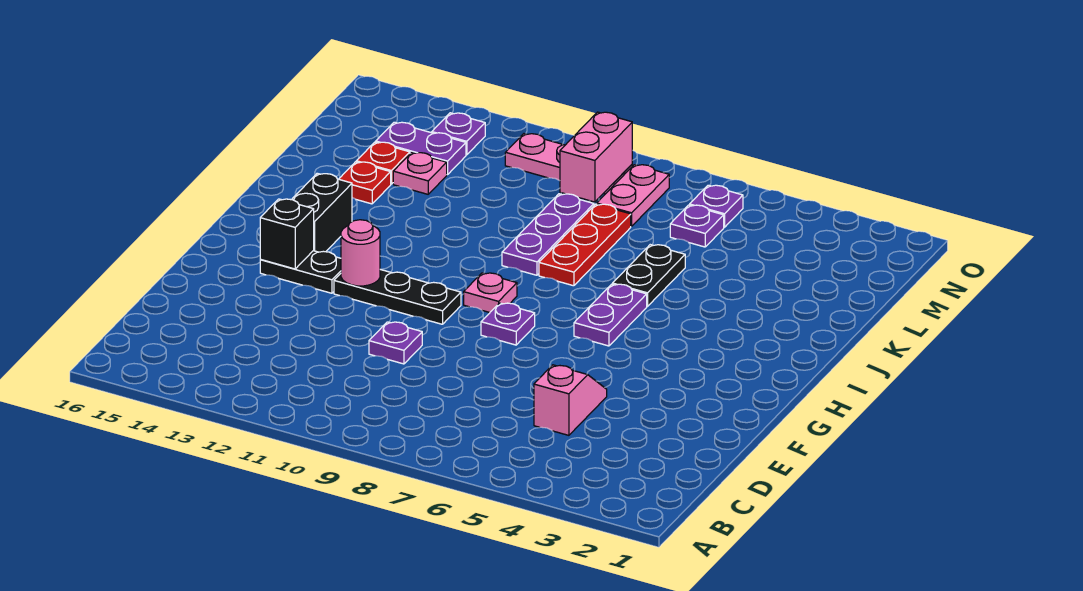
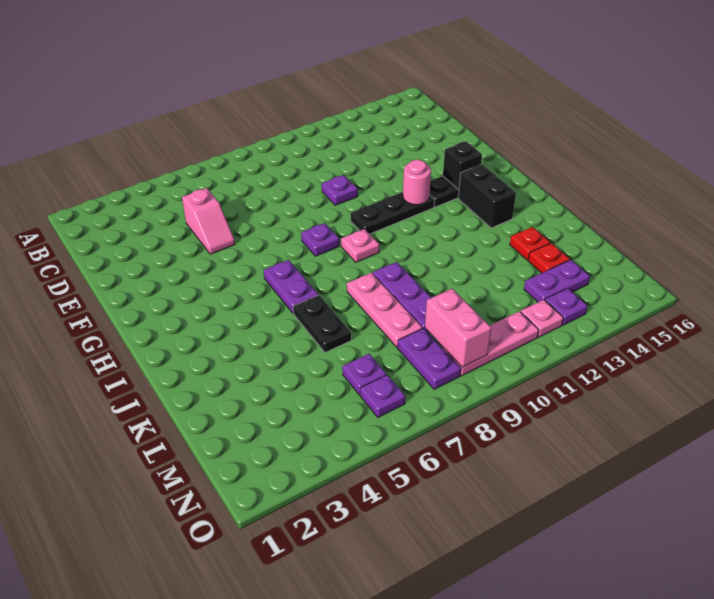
red 1x3 plate [539,204,631,286] -> pink 1x3 plate [347,273,423,347]
pink 1x1 plate [393,152,447,194] -> pink 1x1 plate moved to [521,300,563,337]
pink 1x2 plate [597,165,669,226] -> purple 1x2 plate [398,328,461,389]

